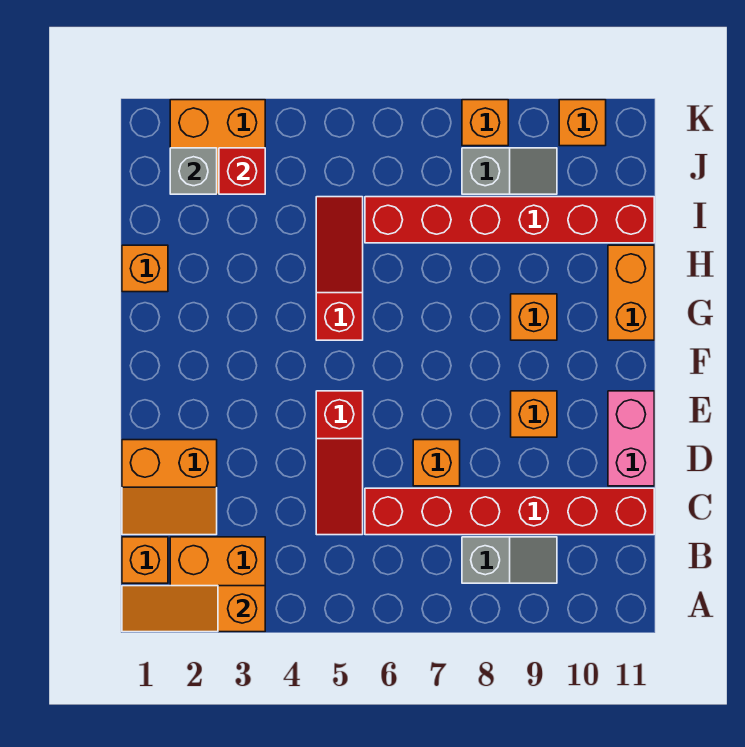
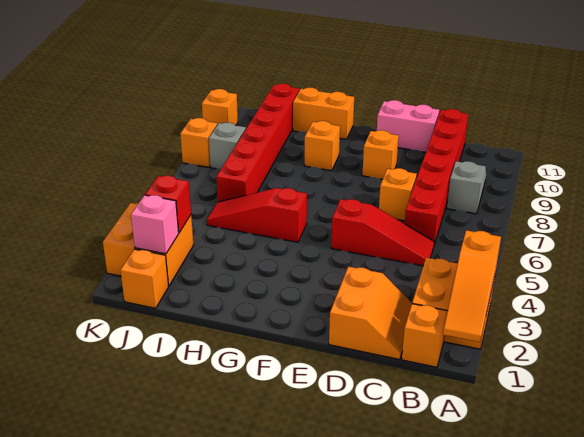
orange 1x1 brick [122,245,168,292] -> orange 1x1 brick moved to [120,249,169,308]
grey 1x1 brick [170,148,217,194] -> pink 1x1 brick [131,195,179,254]

